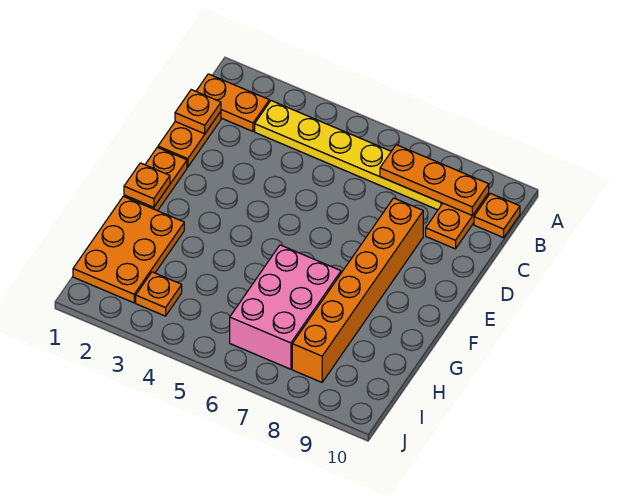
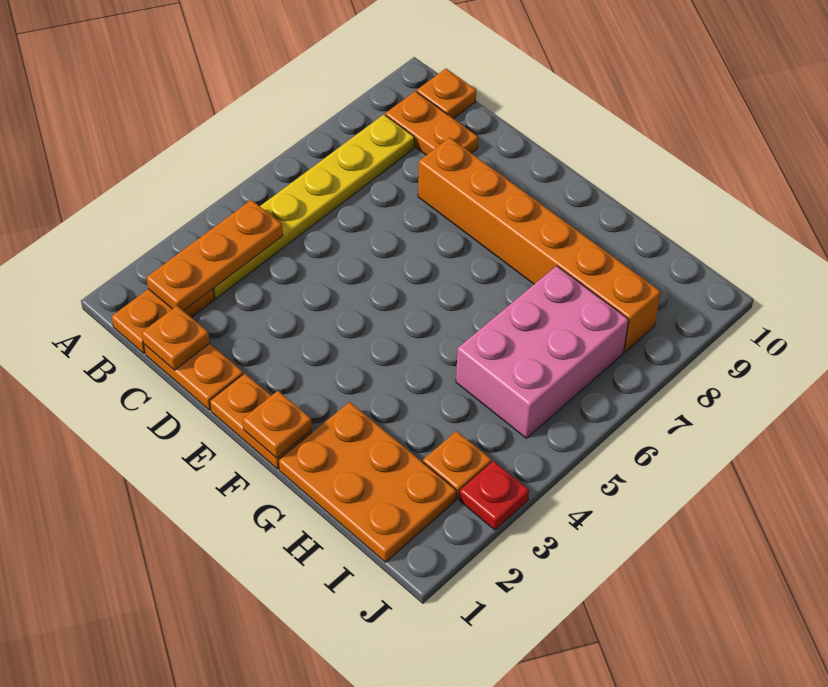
orange 1x3 plate [380,145,489,216] -> orange 1x3 plate moved to [146,200,283,311]
pink 2x3 brick [230,245,341,369] -> pink 2x3 brick turned to [456,266,629,438]
none -> red 1x1 plate [459,461,529,530]

